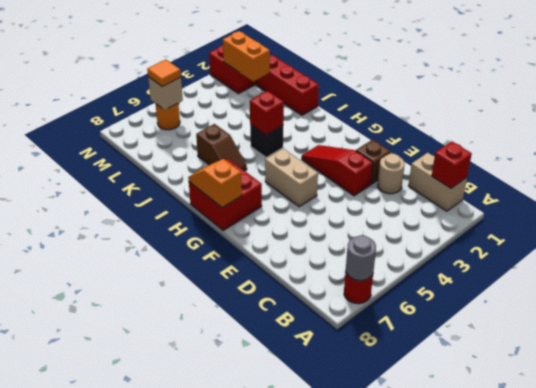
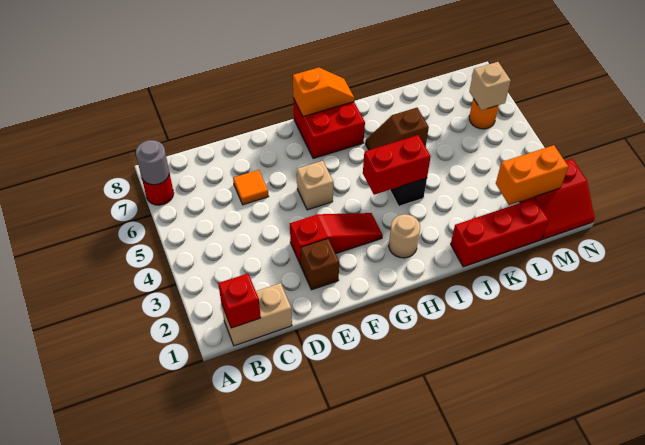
tan 1x1 round brick [378,154,405,194] -> tan 1x1 round brick moved to [389,214,420,258]
tan 1x2 brick [265,149,318,207] -> tan 1x1 brick [297,161,333,210]
red 1x1 brick [250,91,284,135] -> red 1x2 brick [363,135,431,195]
orange 1x1 tile [147,60,181,87] -> orange 1x1 tile moved to [233,170,269,205]

